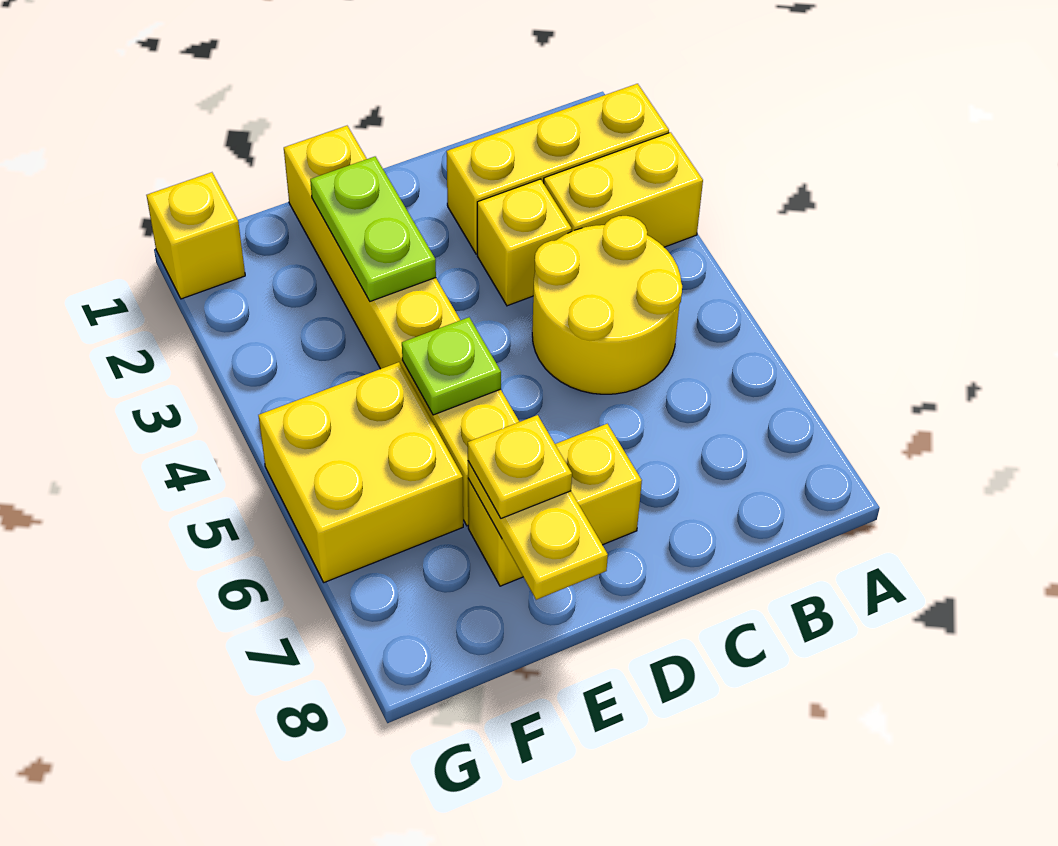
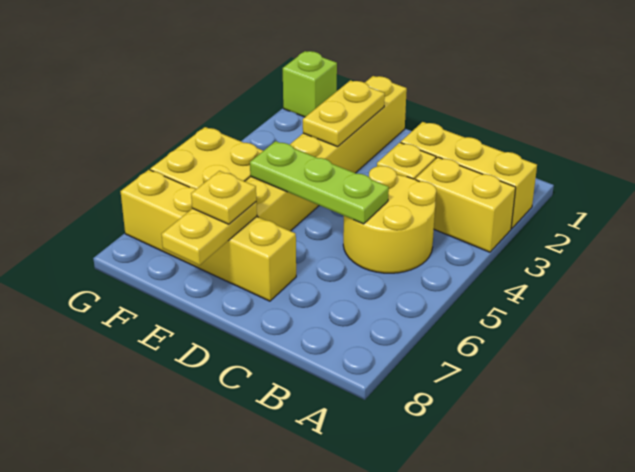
yellow 1x2 brick [468,424,642,586] -> yellow 1x4 brick [120,170,296,301]
lime 1x2 plate [310,157,436,301] -> yellow 1x2 plate [303,80,385,147]
lime 1x1 plate [402,317,501,415] -> lime 1x3 plate [250,141,389,224]
yellow 1x1 brick [147,172,245,299] -> lime 1x1 brick [283,51,337,117]

